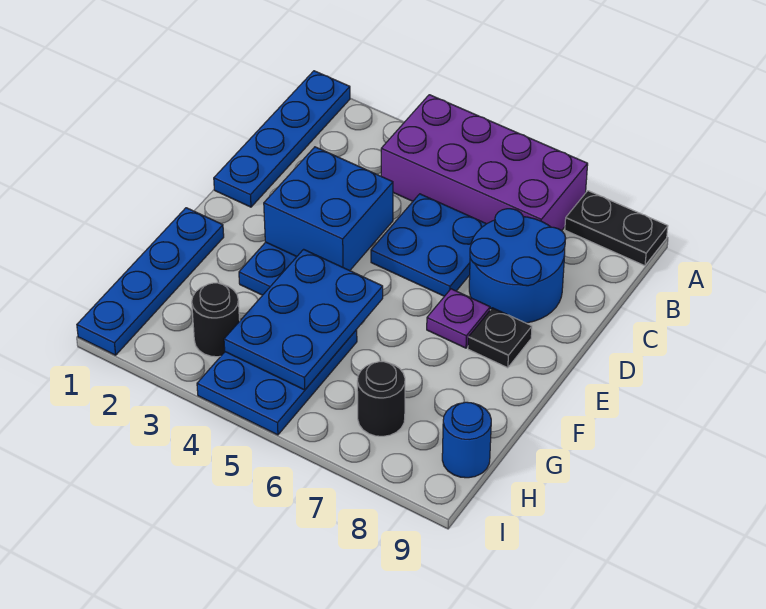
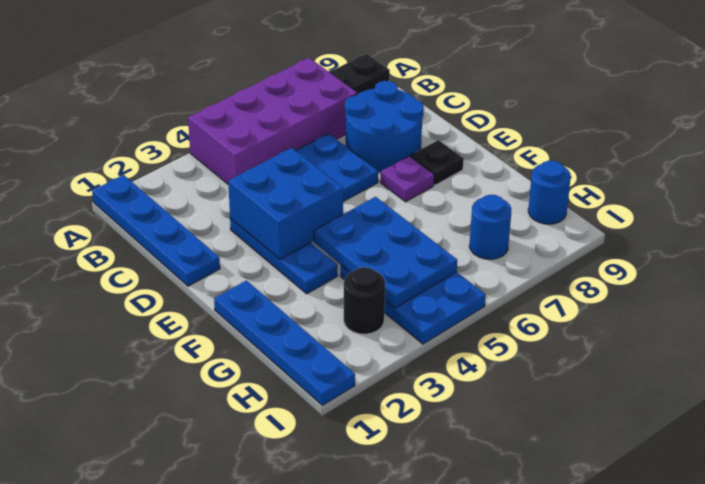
black 1x1 round brick [357,361,405,436] -> blue 1x1 round brick [469,195,511,259]

